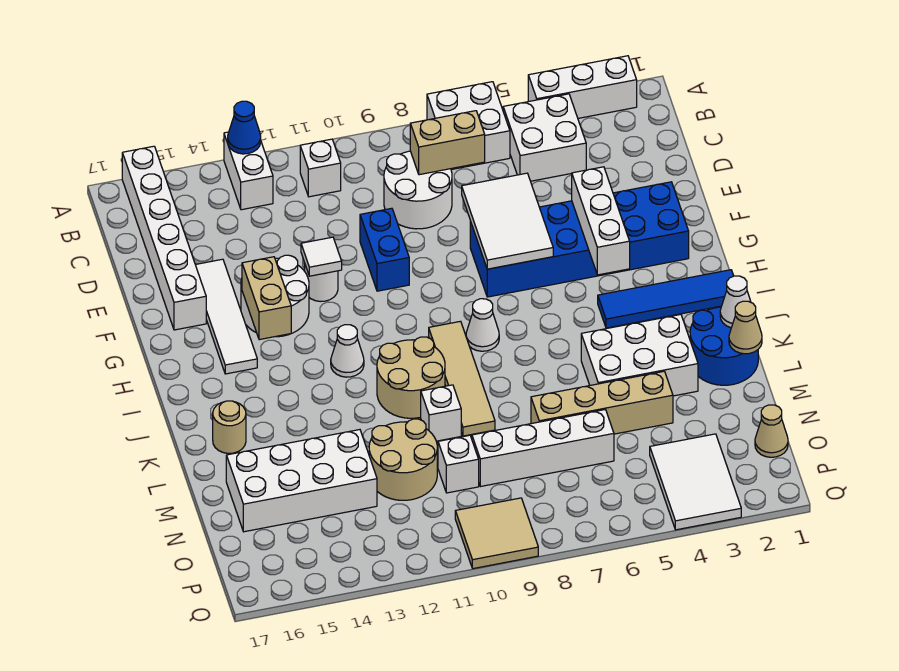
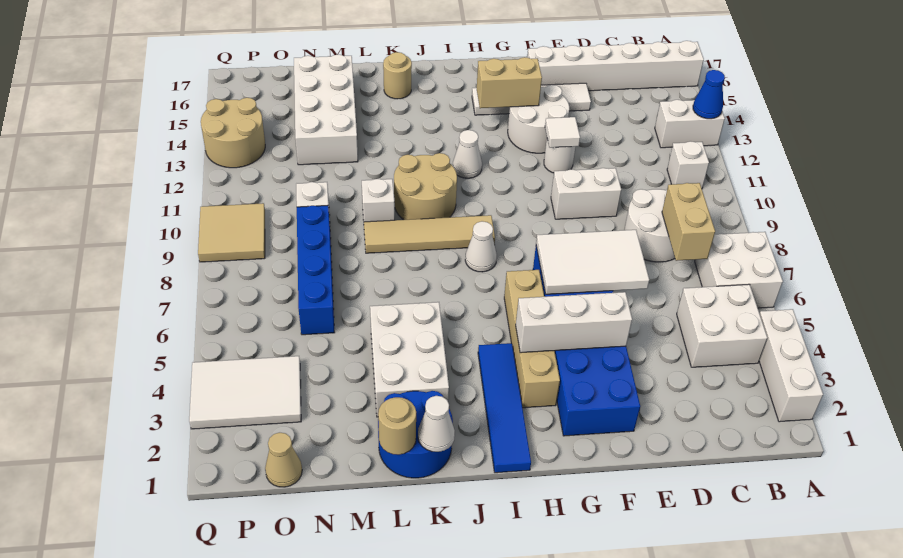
blue 1x2 brick [360,208,409,291] -> white 1x2 brick [551,168,621,219]
tan 1x1 cone [729,301,762,354] -> tan 1x1 round brick [378,397,416,455]
tan 1x4 brick [531,371,673,434] -> tan 1x4 brick moved to [504,270,560,408]
tan 2x2 round brick [369,419,437,500] -> tan 2x2 round brick moved to [201,98,265,168]
white 1x4 brick [472,410,614,487] -> blue 1x4 brick [297,206,335,335]

